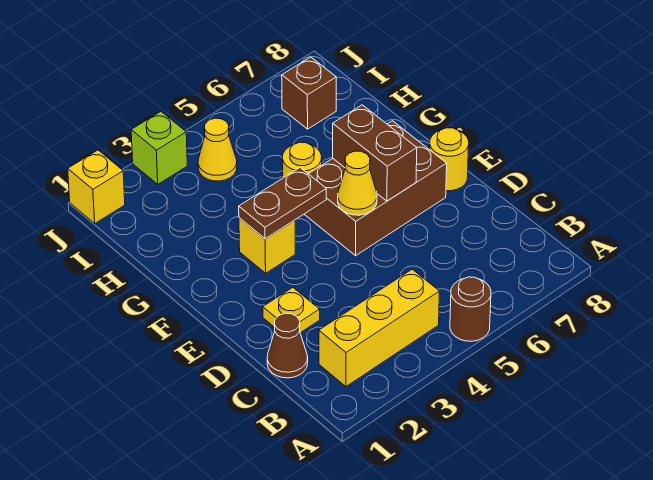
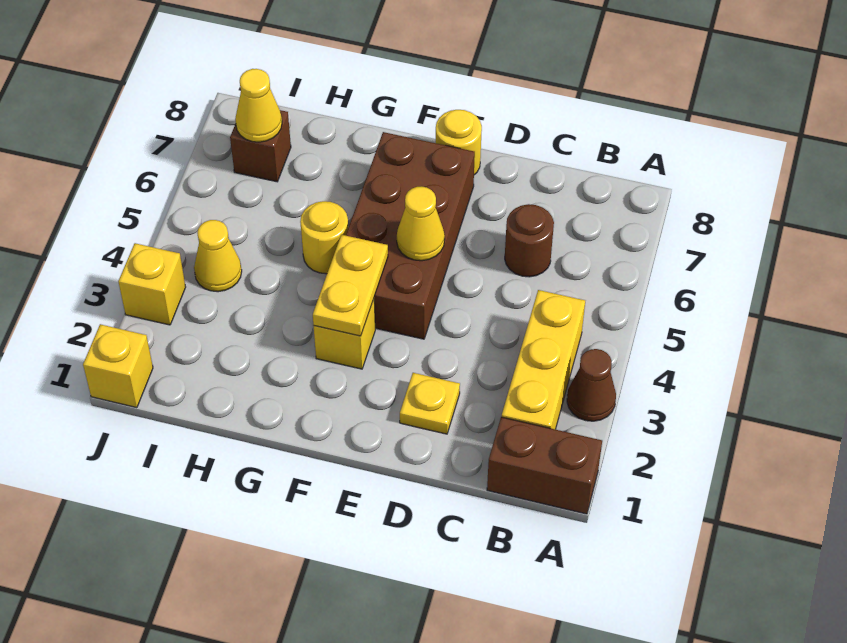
brown 1x1 round brick [450,277,491,341] -> brown 1x1 round brick moved to [505,204,554,277]
brown 1x1 cone [267,313,308,378] -> brown 1x1 cone moved to [567,349,616,421]
brown 2x3 brick [304,121,447,256] -> brown 2x4 brick [346,132,475,339]
brown 1x2 brick [333,105,417,201] -> brown 1x2 brick moved to [487,417,602,514]
brown 1x2 plate [239,168,326,239] -> yellow 1x2 plate [313,235,388,336]
none -> yellow 1x1 cone [235,69,282,142]
lime 1x1 brick [131,112,187,184] -> yellow 1x1 brick [118,243,186,325]

